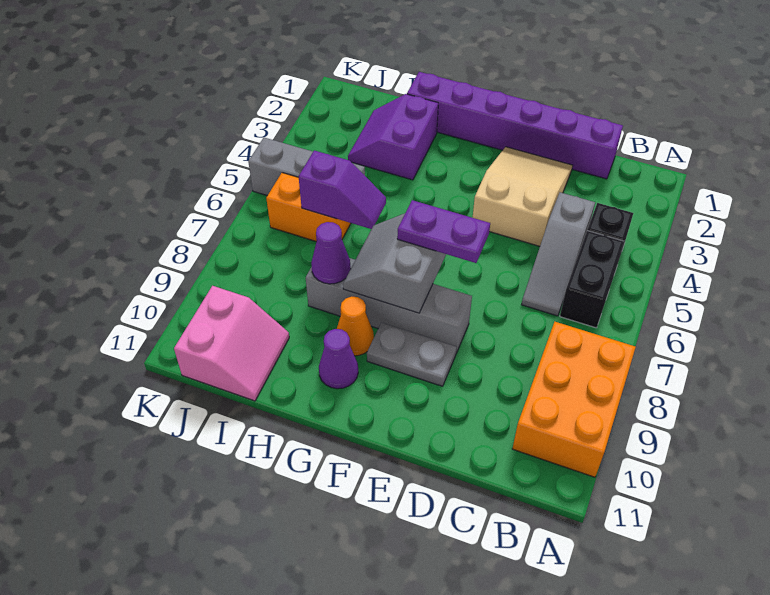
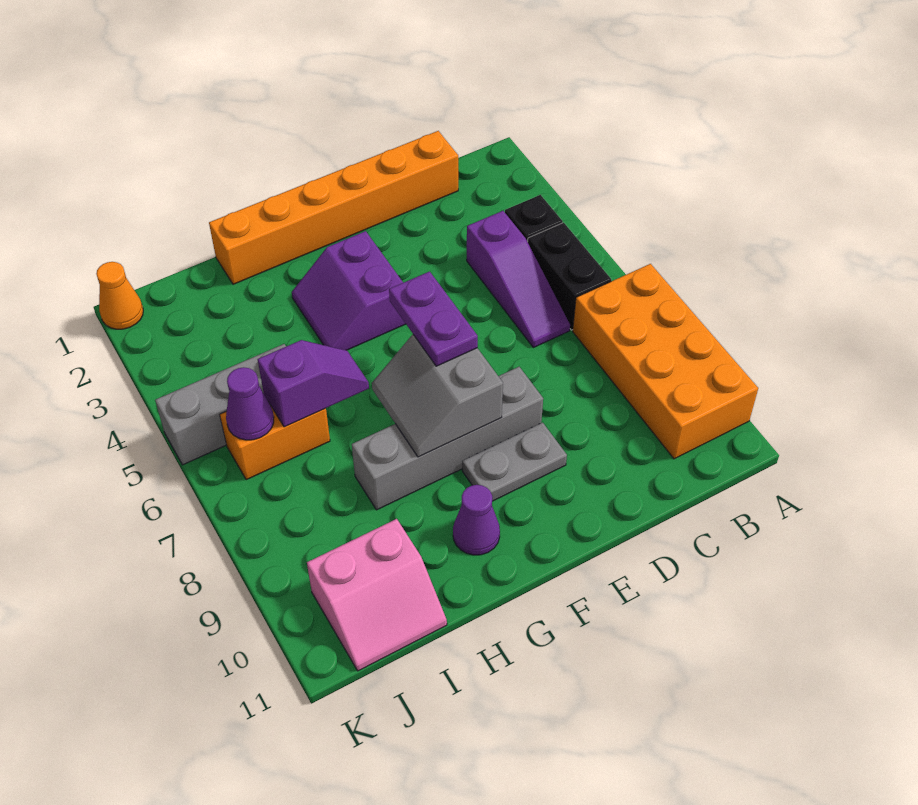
orange 2x3 brick [512,322,636,477] -> orange 2x4 brick [573,264,758,459]
purple 1x6 brick [407,72,623,179] -> orange 1x6 brick [209,131,458,284]
grey 1x3 slope [522,192,595,316] -> purple 1x3 slope [467,211,570,348]
tan 2x3 slope [473,147,573,246] -> none
purple 1x2 plate [397,200,490,263] -> purple 1x2 plate turned to [389,271,478,366]
orange 1x1 cone [337,297,374,356] -> orange 1x1 cone moved to [96,262,143,329]
purple 2x2 slope [348,94,438,180] -> purple 2x2 slope moved to [292,231,406,350]
purple 1x1 cone [311,222,351,284] -> purple 1x1 cone moved to [226,367,274,440]
pink 2x2 slope [174,286,289,401] -> pink 2x2 slope turned to [307,519,447,671]

